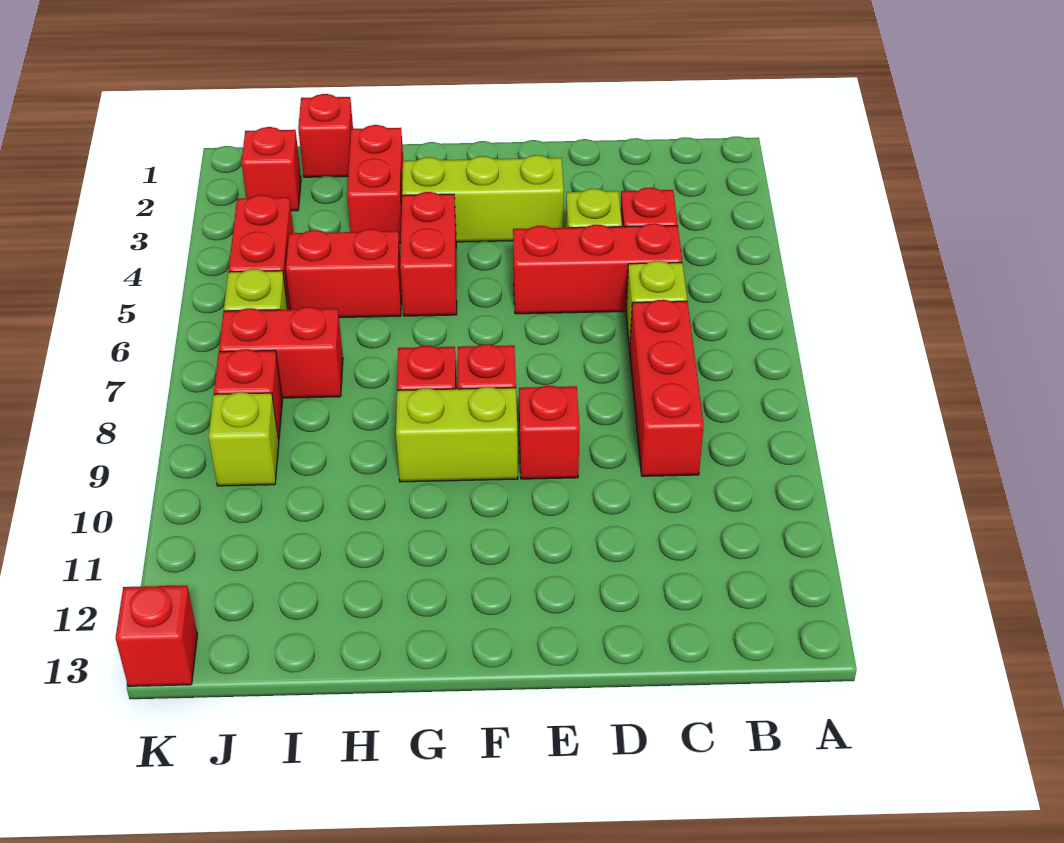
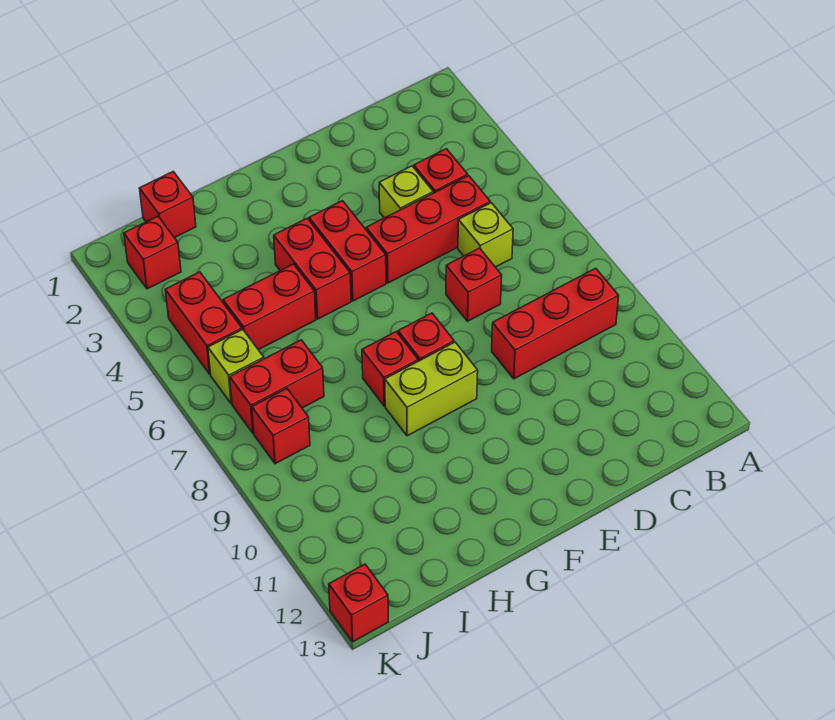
red 1x3 brick [630,300,704,476] -> red 1x3 brick turned to [492,268,619,379]
lime 1x3 brick [402,155,564,242] -> none
red 1x1 brick [519,386,580,479] -> red 1x1 brick moved to [446,248,502,321]
red 1x2 brick [347,125,403,243] -> red 1x2 brick moved to [309,201,386,301]
lime 1x1 brick [208,392,279,486] -> none

